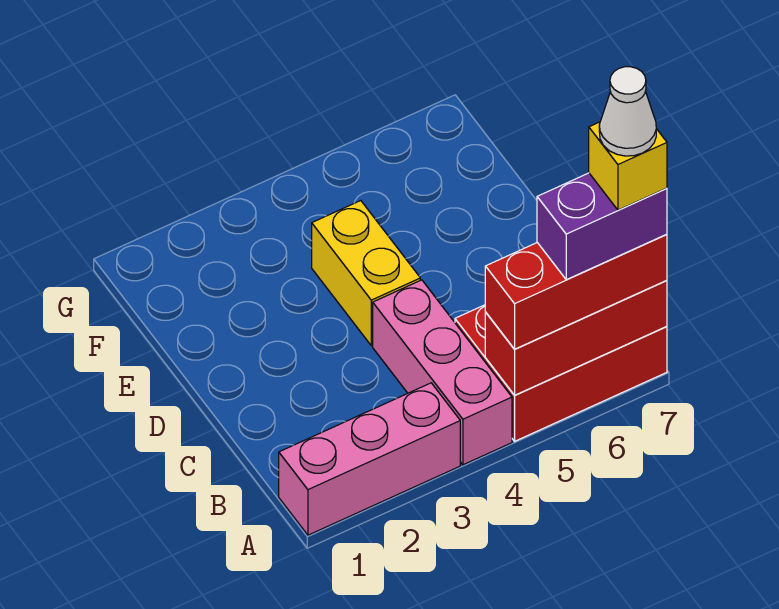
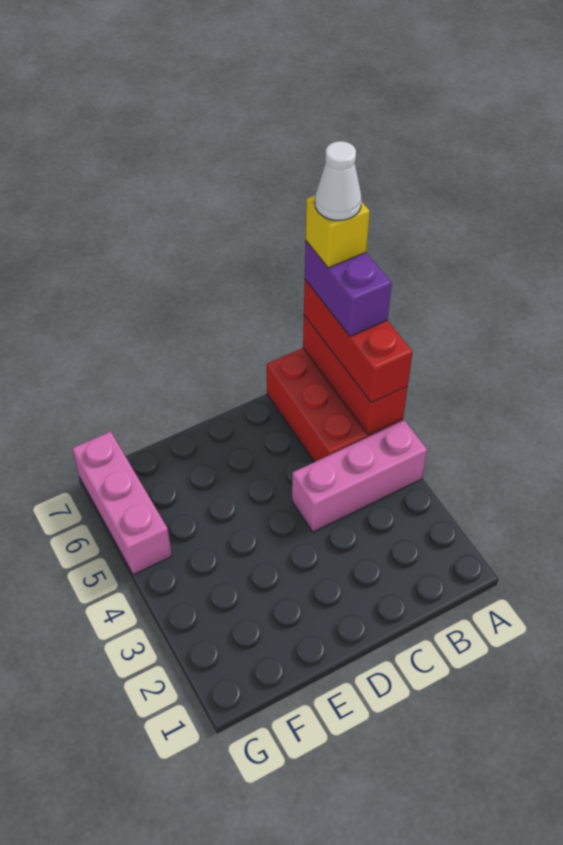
pink 1x3 brick [279,383,460,535] -> pink 1x3 brick moved to [72,432,172,575]
yellow 1x2 brick [312,201,420,346] -> none

